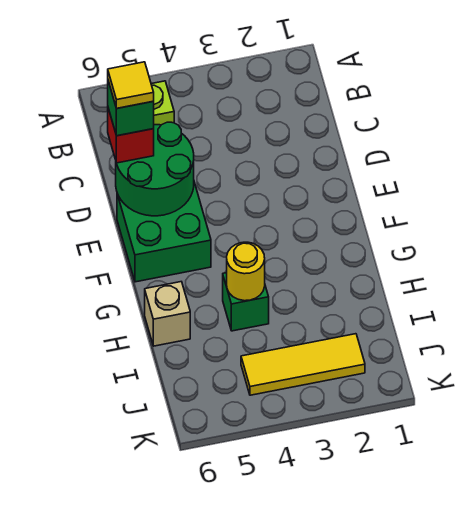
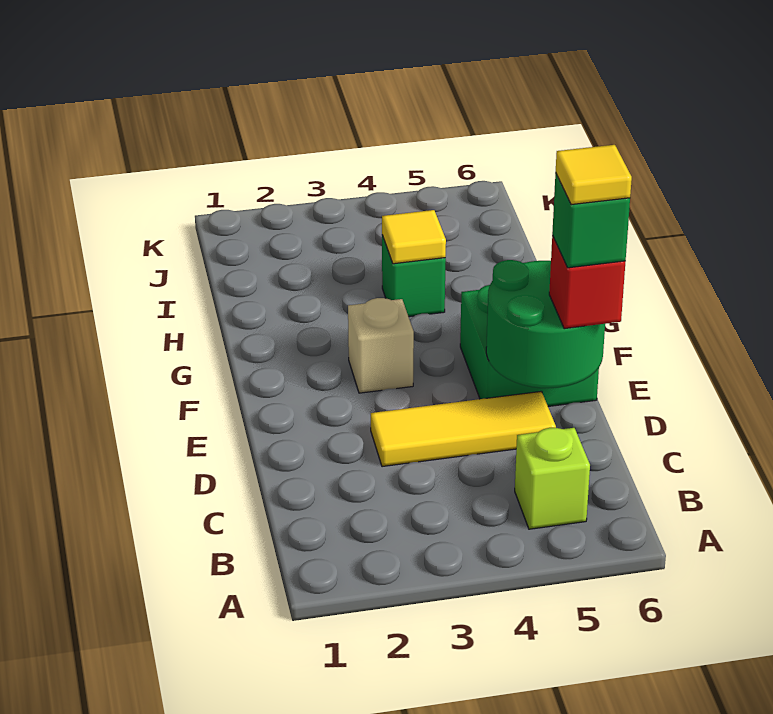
yellow 1x1 round brick [227,242,265,301] -> yellow 1x1 tile [382,210,446,264]
tan 1x1 brick [145,282,190,346] -> tan 1x1 brick moved to [348,298,414,393]
yellow 1x3 tile [241,334,365,395] -> yellow 1x3 tile moved to [371,391,556,467]

